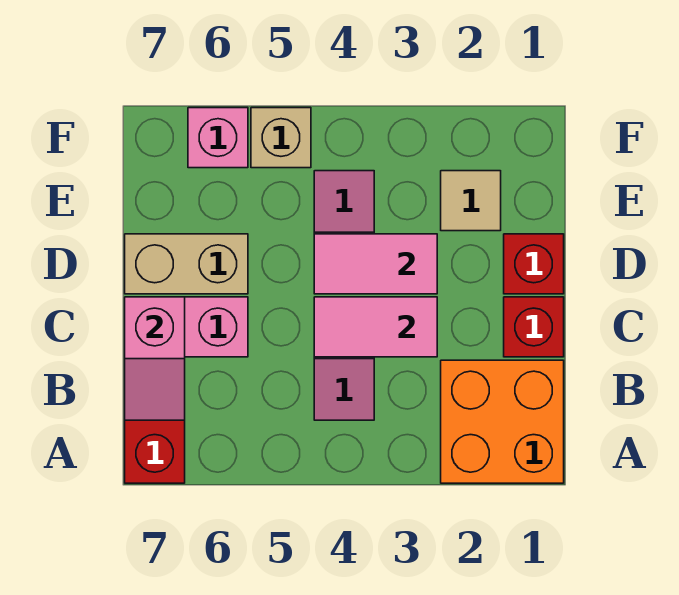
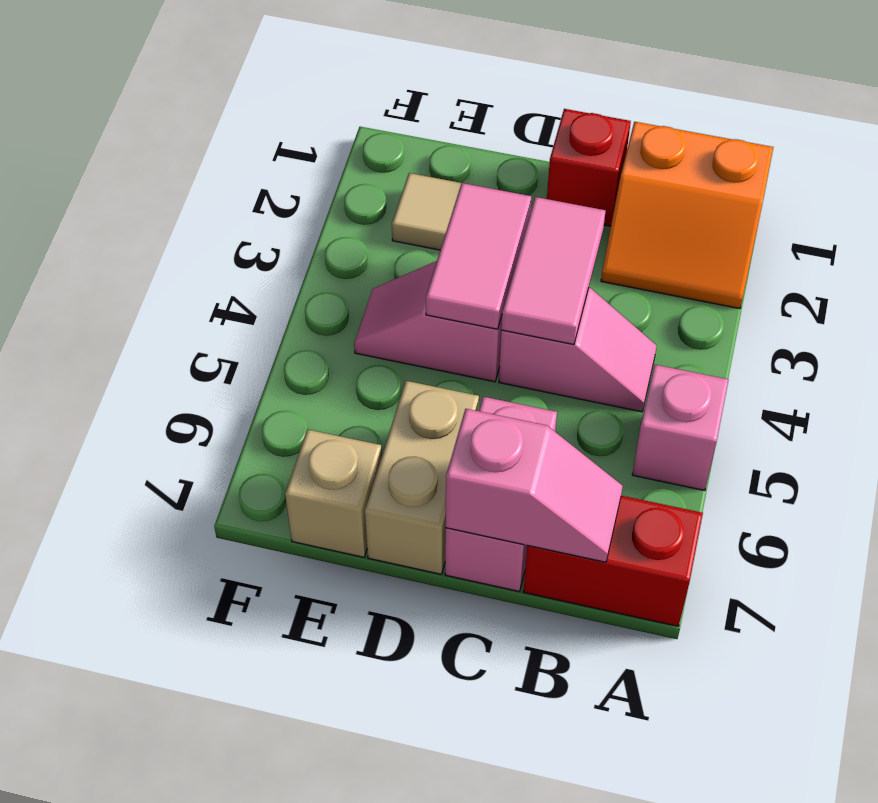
orange 2x2 brick [441,360,564,483] -> orange 2x2 slope [601,122,773,309]
red 1x1 brick [504,234,564,294] -> none
tan 1x1 brick [251,108,311,168] -> tan 1x1 brick moved to [285,429,382,557]
pink 1x1 brick [188,108,248,168] -> pink 1x1 brick moved to [632,365,729,491]

